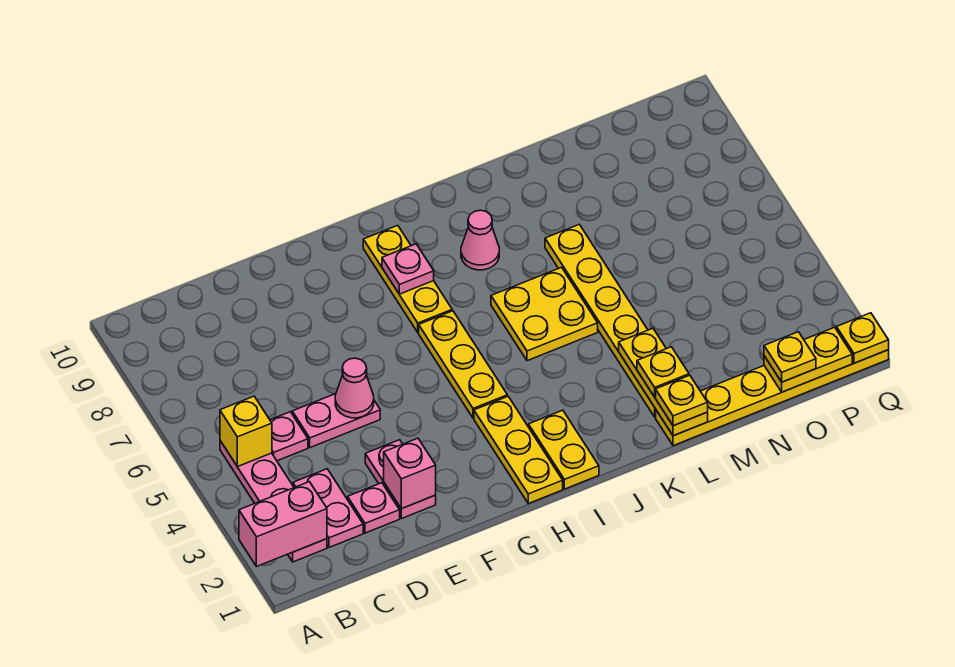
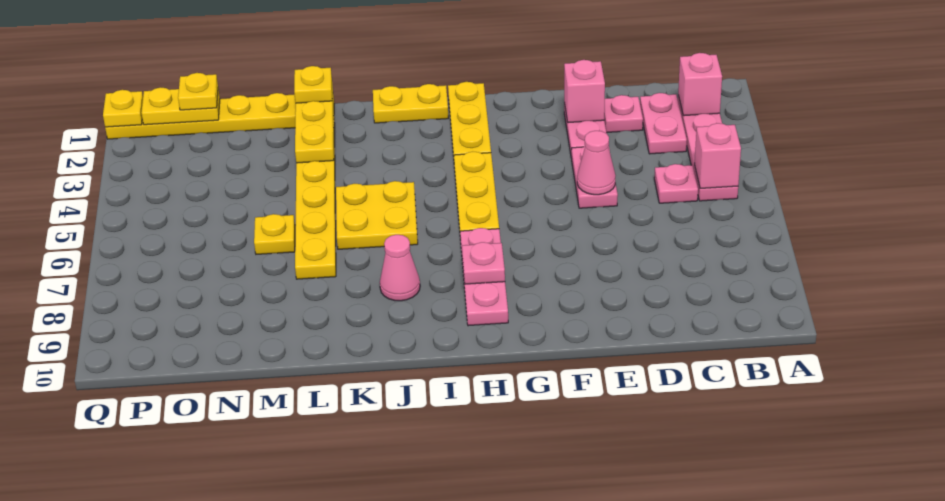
pink 1x2 brick [239,482,327,567] -> pink 1x1 brick [678,53,722,116]
yellow 1x1 brick [220,396,272,467] -> pink 1x1 brick [695,123,741,188]
pink 1x2 plate [292,394,380,448] -> pink 1x2 plate turned to [572,146,618,208]
yellow 1x3 plate [363,225,452,333] -> pink 1x3 plate [460,228,508,326]
yellow 1x2 plate [529,410,599,489] -> yellow 1x2 plate turned to [373,84,448,123]
yellow 1x1 plate [637,347,689,397] -> yellow 1x1 plate moved to [254,214,295,254]

